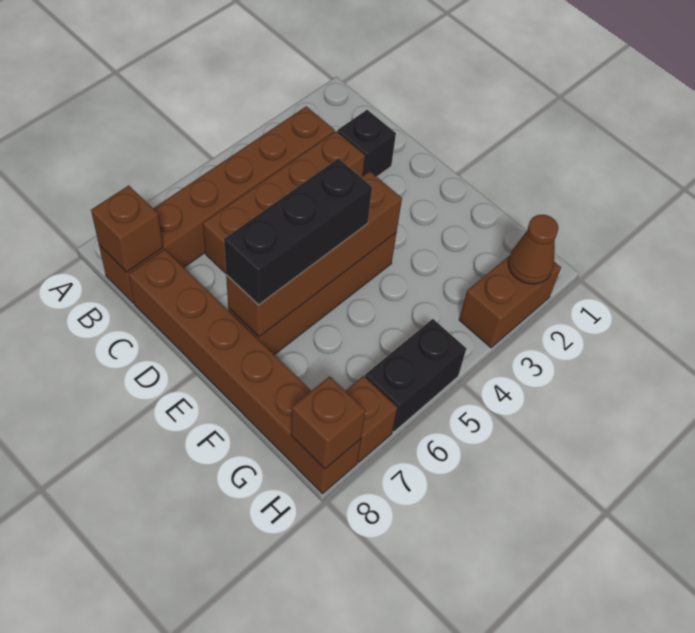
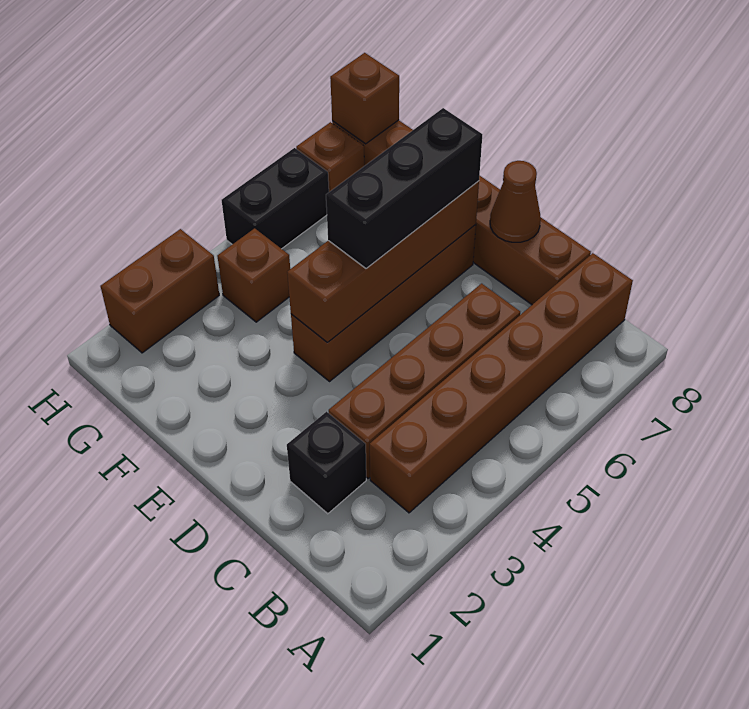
brown 1x1 brick [91,185,163,272] -> brown 1x1 brick moved to [217,228,290,322]
brown 1x1 cone [508,215,558,284] -> brown 1x1 cone moved to [490,161,541,242]

